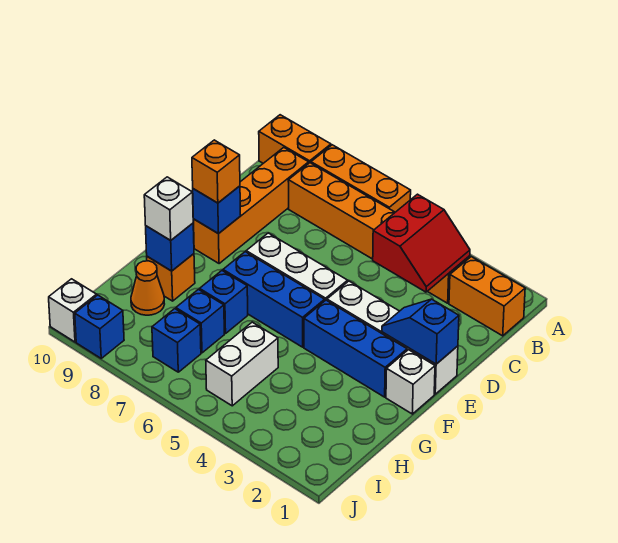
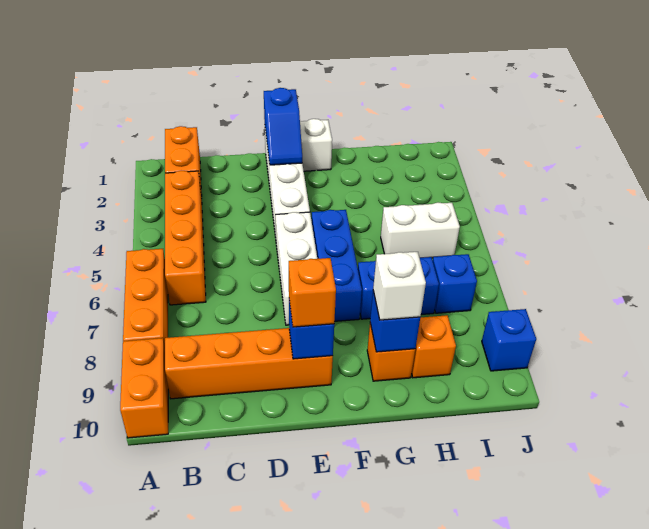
orange 1x6 brick [288,163,470,303] -> orange 1x4 brick [165,171,206,305]
red 2x2 slope [373,194,470,292] -> none
blue 1x3 brick [304,300,407,397] -> none
orange 1x1 cone [131,261,164,315] -> orange 1x1 brick [412,315,456,378]
white 1x1 brick [49,279,97,342] -> none

